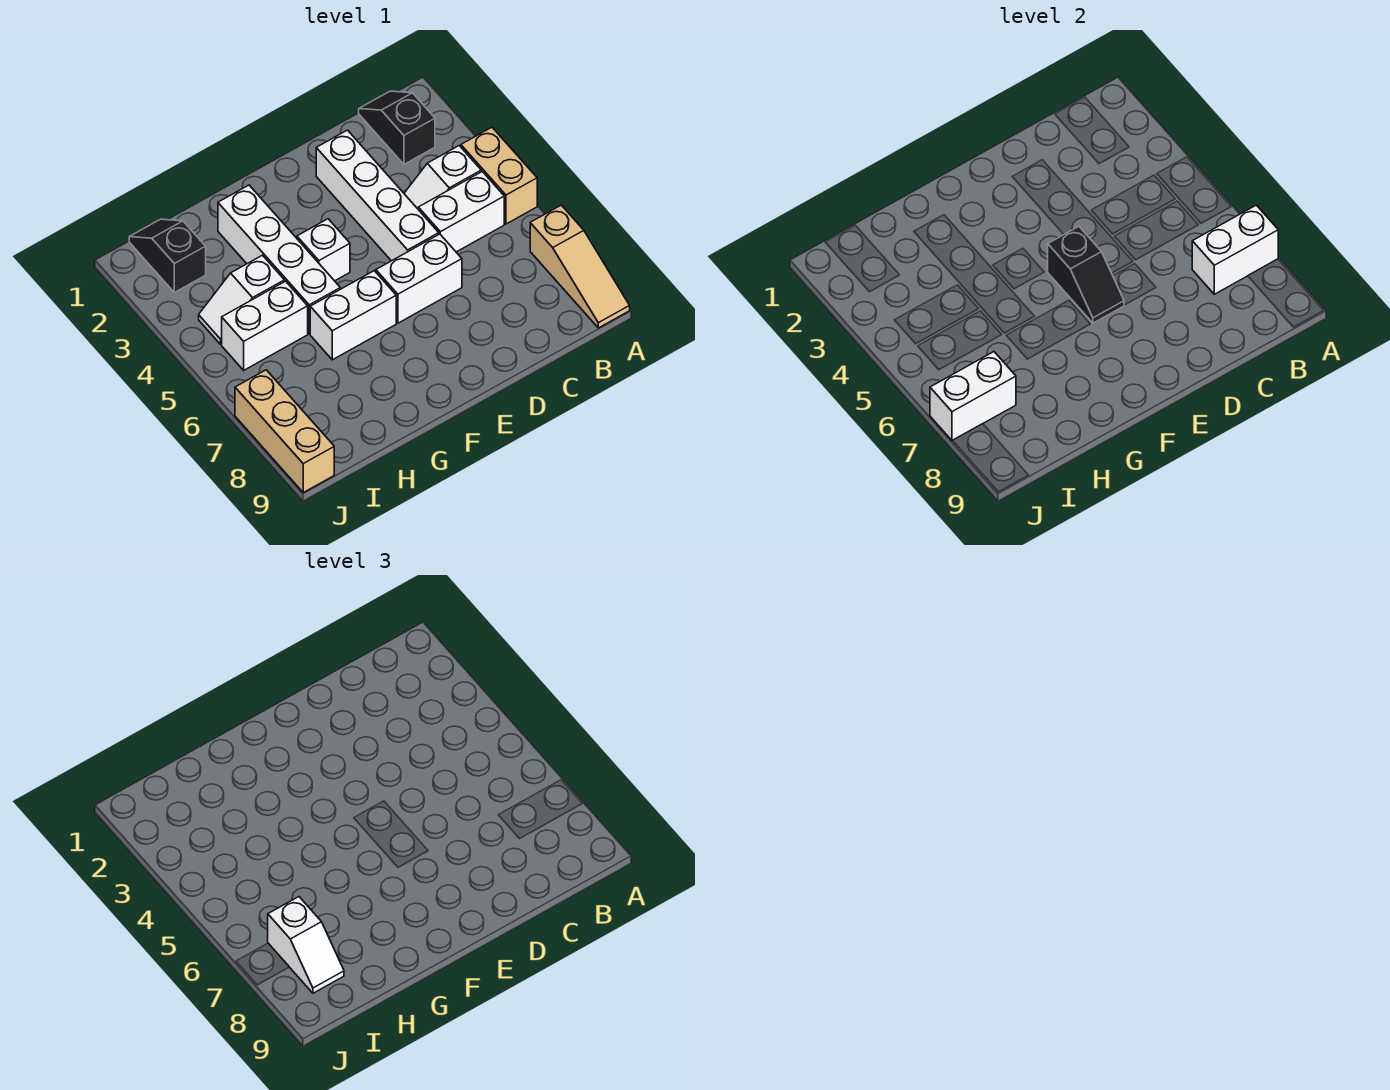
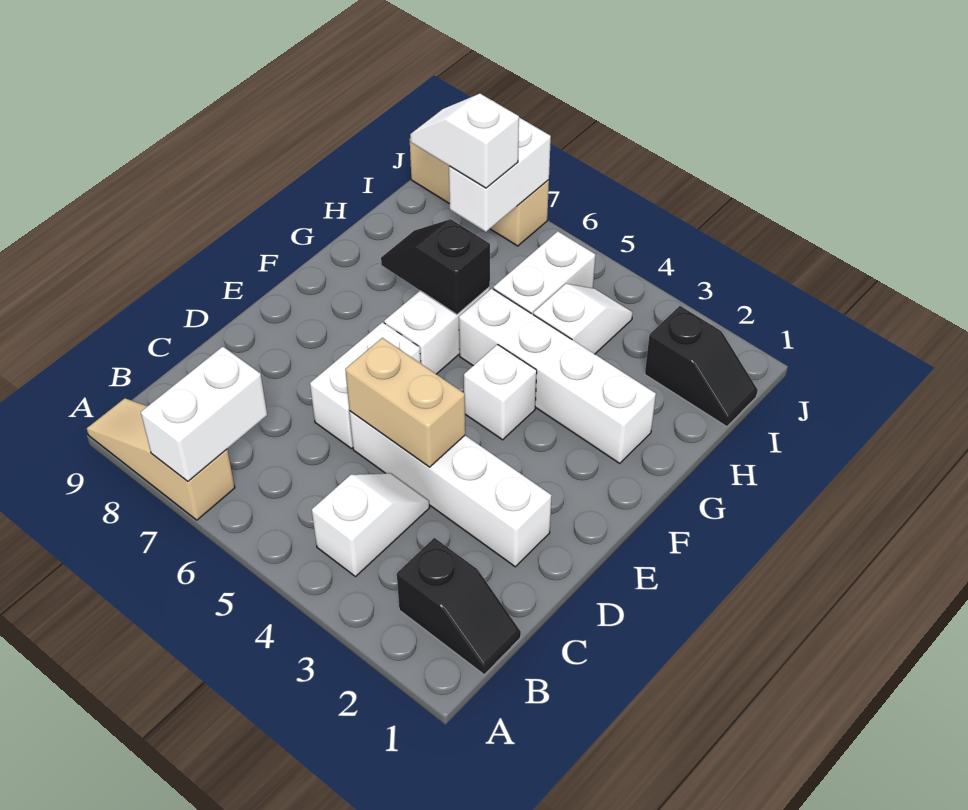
tan 1x2 brick [461,127,537,224] -> tan 1x2 brick moved to [345,338,465,467]
white 1x2 brick [418,172,504,252] -> none
black 1x2 slope [1048,227,1124,323] -> black 1x2 slope moved to [381,219,490,314]

